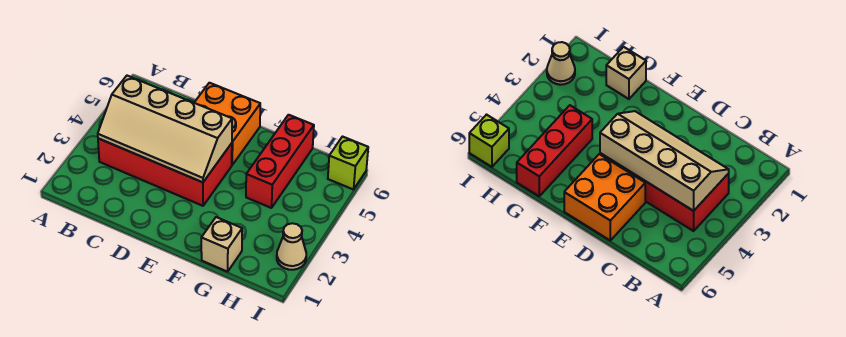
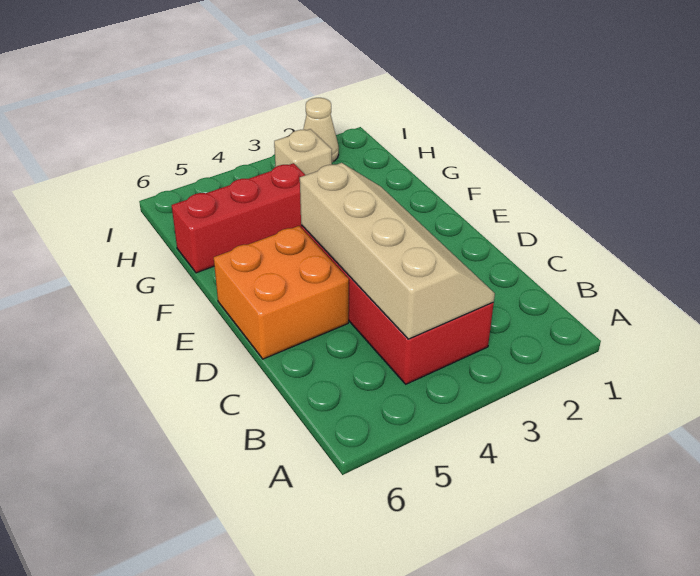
tan 1x1 brick [201,217,242,272] -> tan 1x1 brick moved to [274,129,332,175]
lime 1x1 brick [328,137,368,190] -> none

